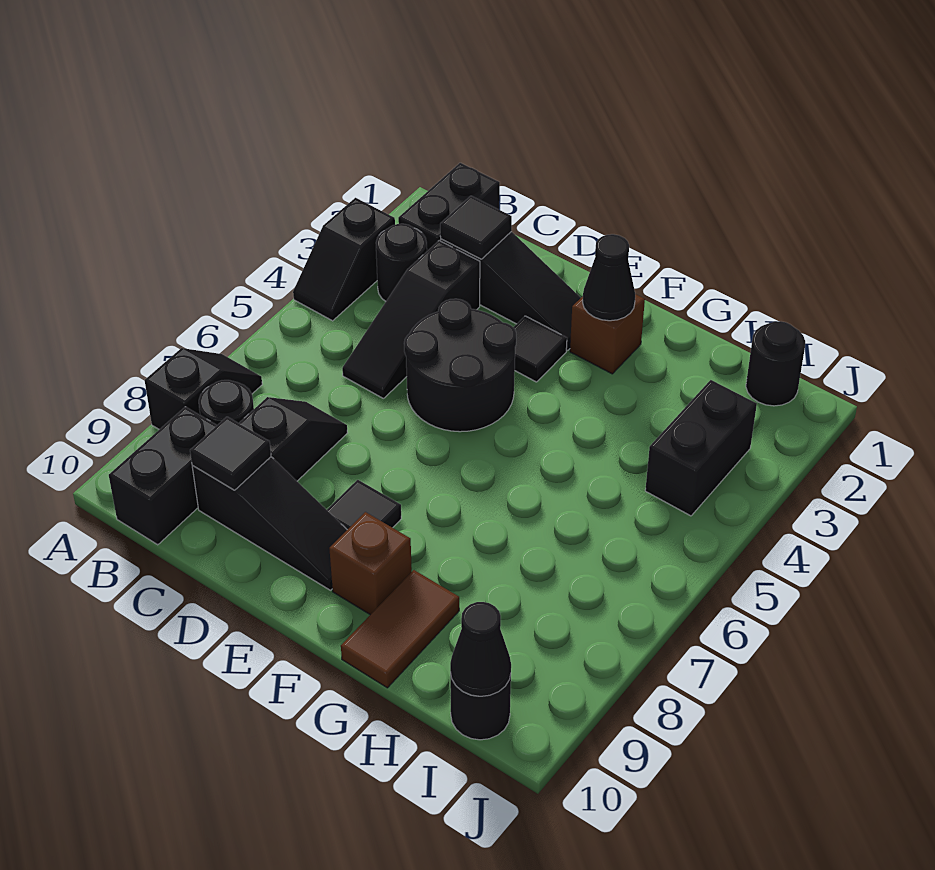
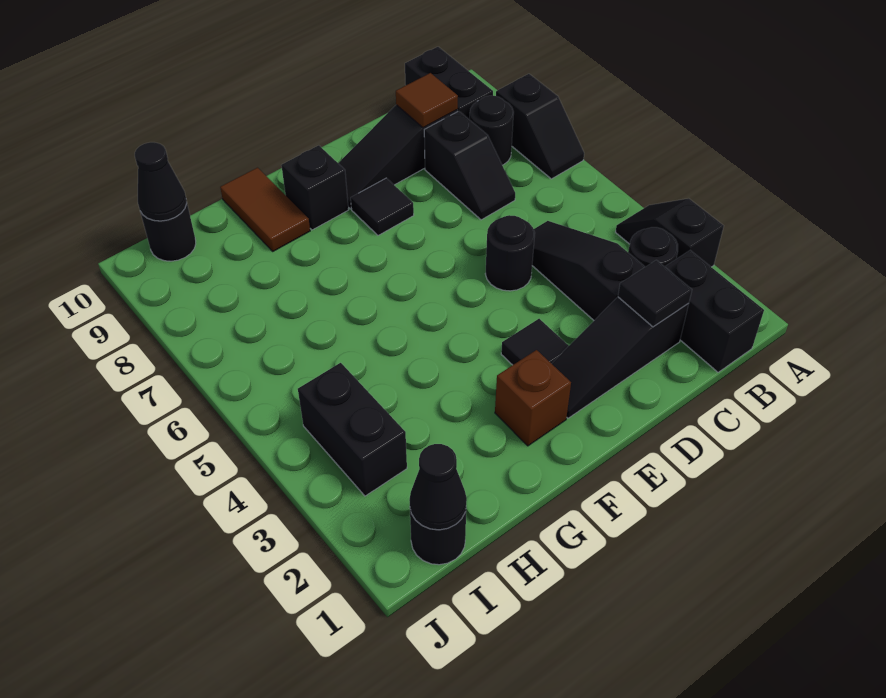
black 1x1 tile [190,417,271,490] -> brown 1x1 tile [396,73,458,128]
black 2x2 round brick [404,299,516,432] -> black 1x1 round brick [485,215,535,291]
black 1x1 cone [583,234,635,321] -> black 1x1 cone moved to [410,444,467,530]
brown 1x1 brick [329,512,412,615] -> black 1x1 brick [281,145,348,230]

